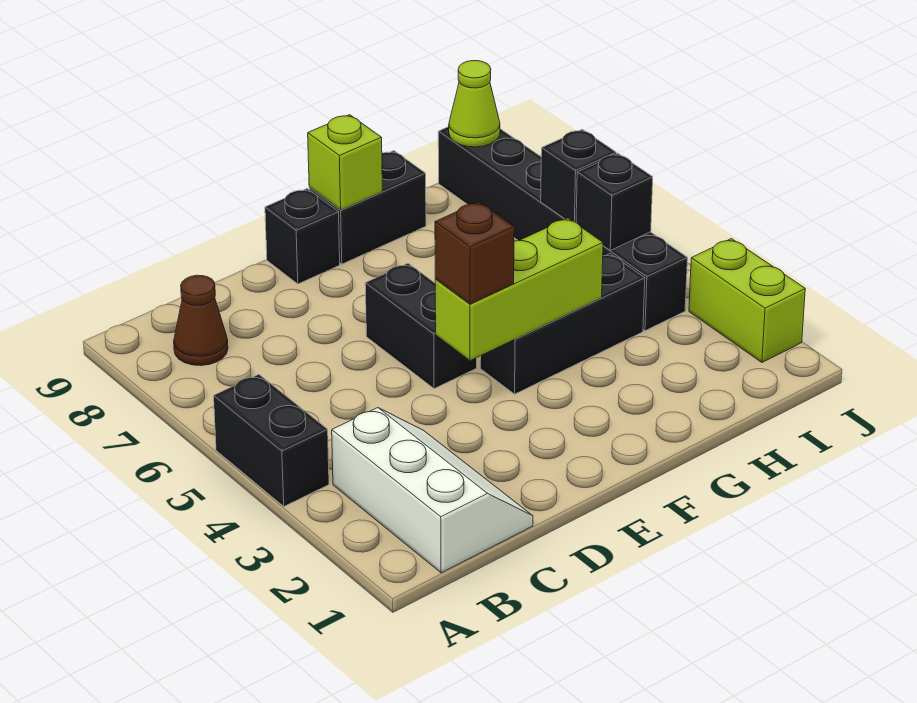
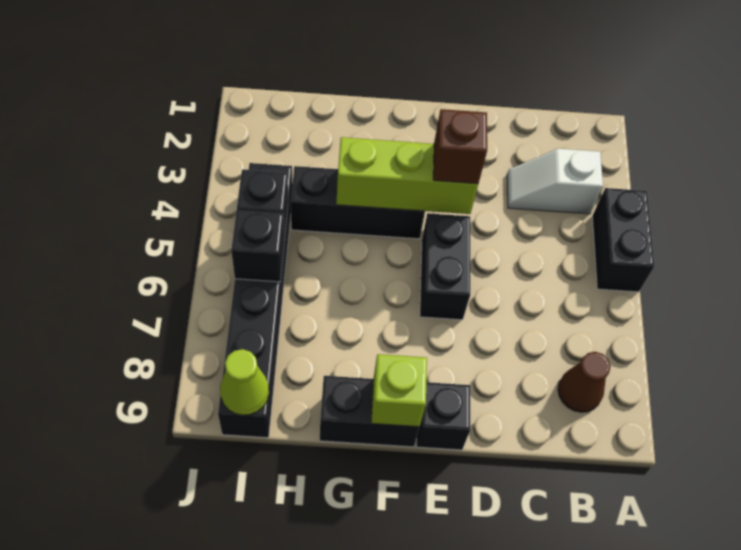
white 2x3 slope [332,408,533,573] -> white 1x2 slope [507,149,603,214]
lime 1x2 brick [689,239,805,362] -> none

